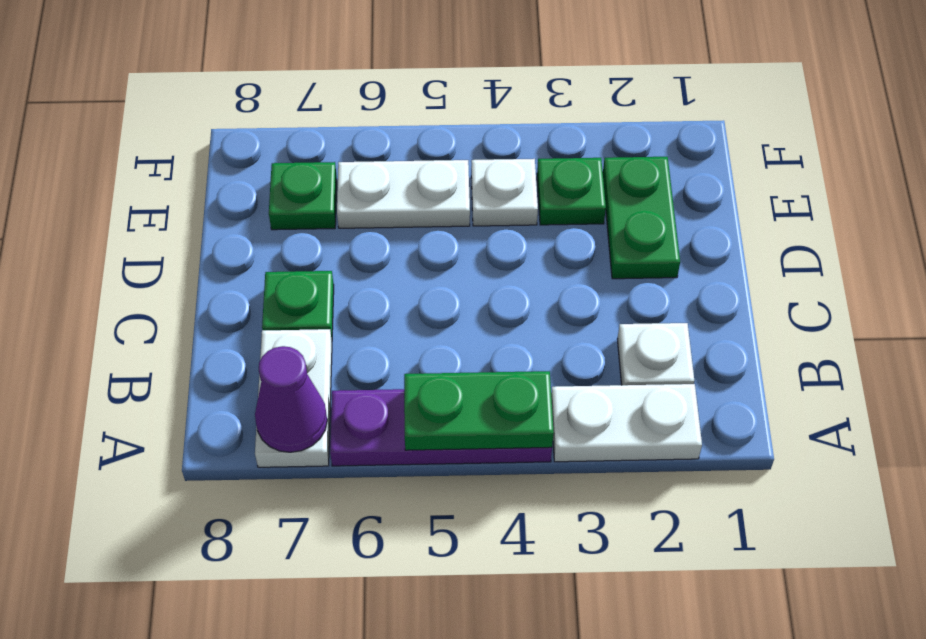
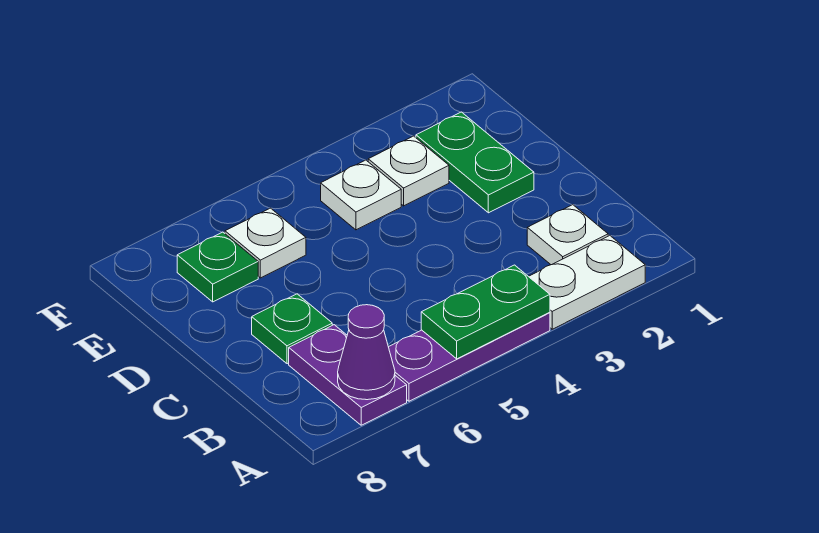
white 1x2 plate [255,329,332,467] -> purple 1x2 plate [289,325,407,425]
green 1x1 plate [537,158,606,225] -> white 1x1 plate [368,136,449,206]
white 1x2 plate [337,160,470,228] -> white 1x1 plate [225,208,306,278]

